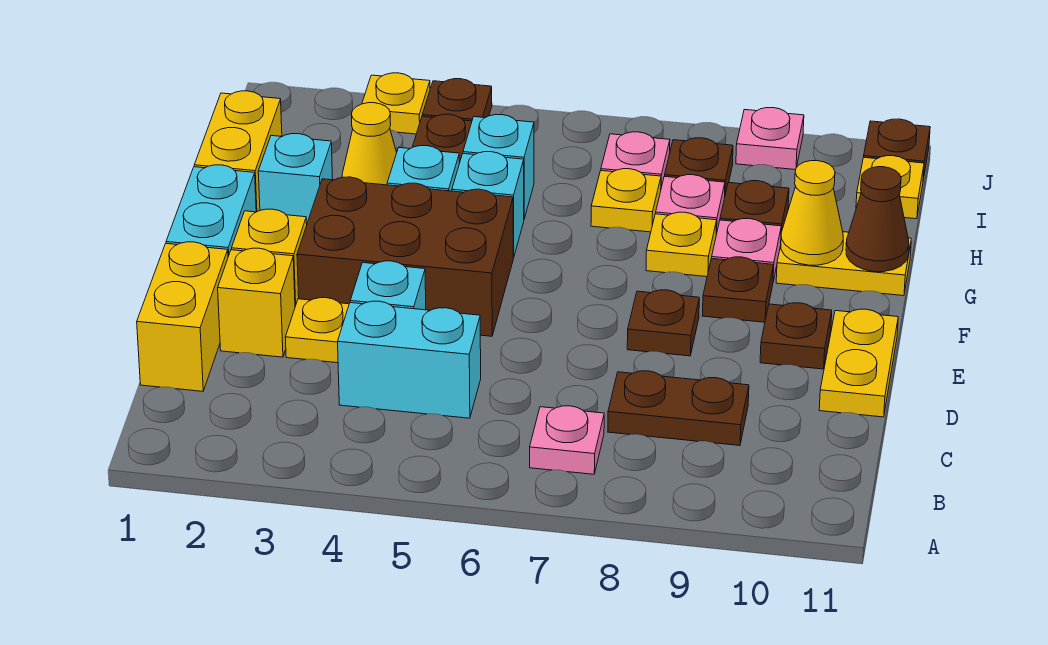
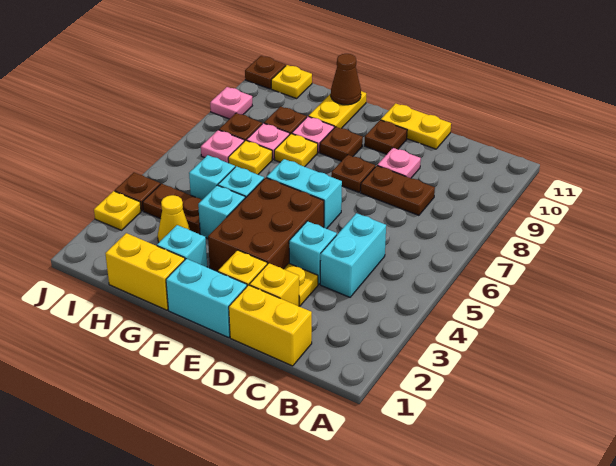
pink 1x1 plate [530,406,604,474] -> pink 1x1 plate moved to [377,148,421,178]
brown 1x2 plate [608,371,749,446] -> brown 1x2 plate turned to [361,166,435,215]
none -> cyan 1x2 brick [266,159,342,229]
yellow 1x1 cone [781,161,843,265] -> none

